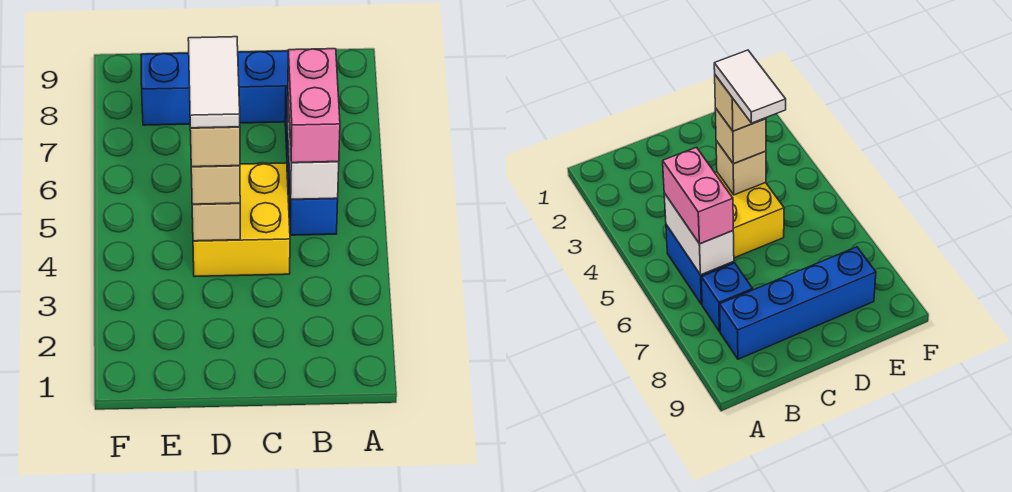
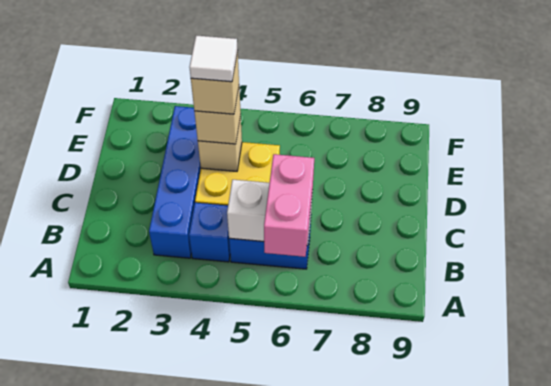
pink 1x2 brick [288,49,340,163] -> pink 1x2 brick turned to [264,154,314,257]
blue 1x1 brick [701,263,753,332] -> blue 1x1 brick moved to [189,203,230,262]
blue 1x4 brick [141,51,288,125] -> blue 1x4 brick moved to [149,106,201,258]
white 1x2 tile [188,37,240,128] -> white 1x1 tile [189,35,238,82]

